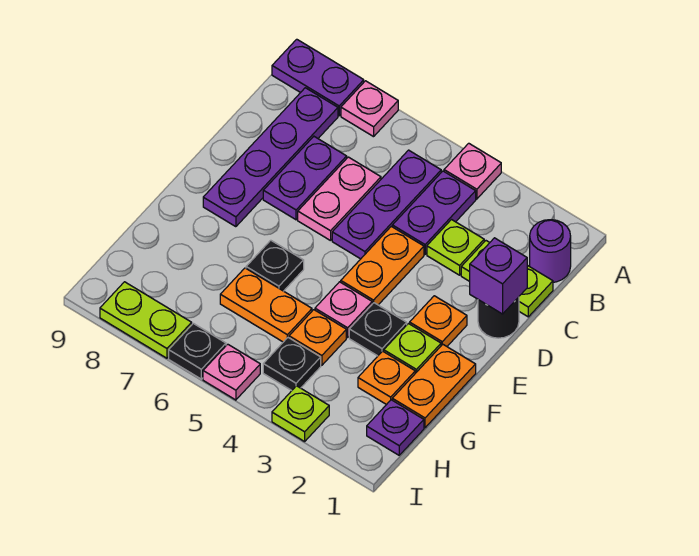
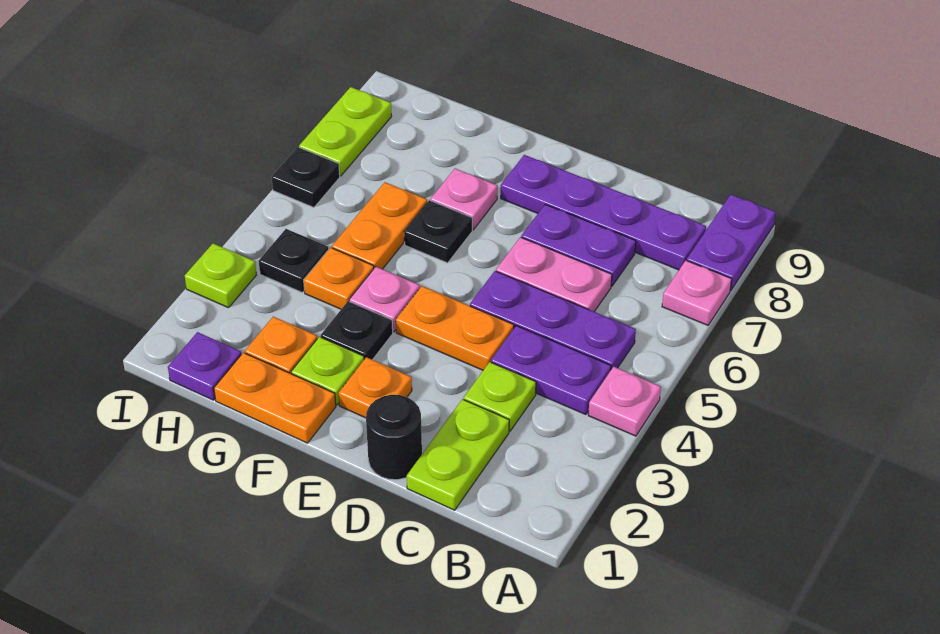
purple 1x1 round brick [530,220,571,282] -> none
purple 1x1 brick [470,238,527,314] -> none
pink 1x1 plate [203,344,260,400] -> pink 1x1 plate moved to [430,169,497,230]

